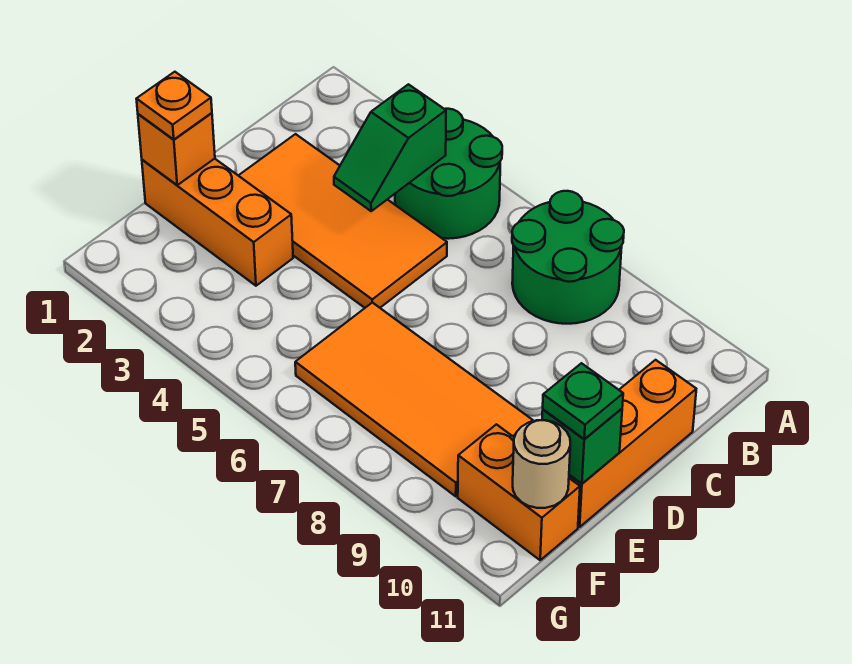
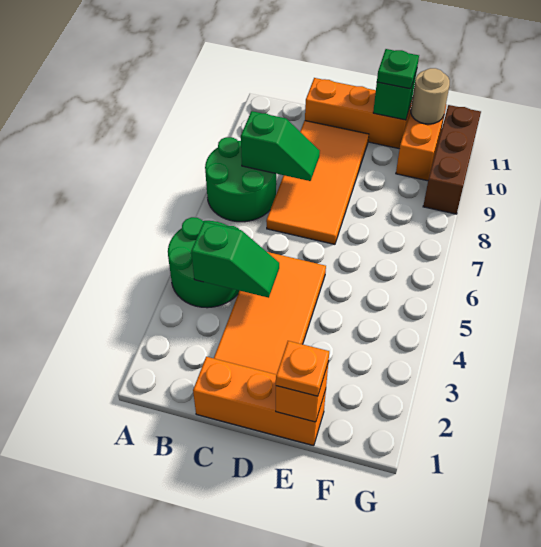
none -> green 1x2 slope [241,111,320,181]
orange 1x3 brick [142,159,293,286] -> orange 1x3 brick turned to [193,357,326,446]
orange 2x4 tile [295,303,533,496] -> orange 2x4 tile moved to [266,121,369,244]
none -> brown 1x3 brick [423,105,481,214]

